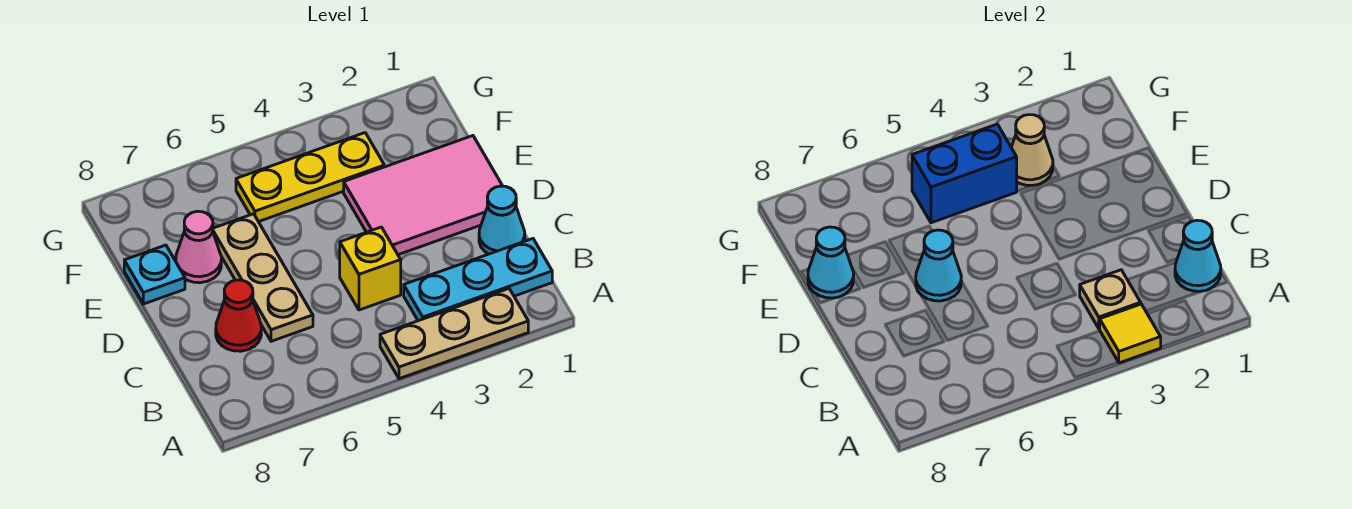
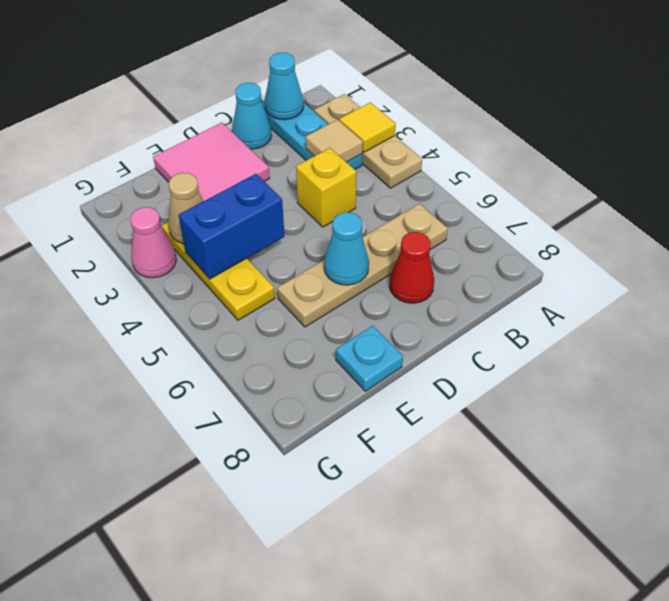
tan 1x1 plate [1080,270,1141,329] -> tan 1x1 tile [306,120,363,162]
tan 1x3 plate [213,214,313,341] -> tan 1x4 plate [277,204,448,327]
pink 2x3 tile [344,136,502,255] -> pink 2x2 tile [153,123,270,201]
pink 1x1 cone [176,211,221,283] -> pink 1x1 cone moved to [130,207,176,278]
cyan 1x1 cone [808,227,854,298] -> none
blue 1x2 brick [912,124,1017,223] -> blue 1x2 brick turned to [179,174,285,279]

